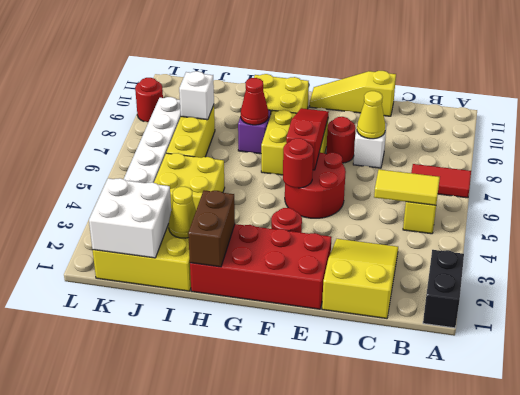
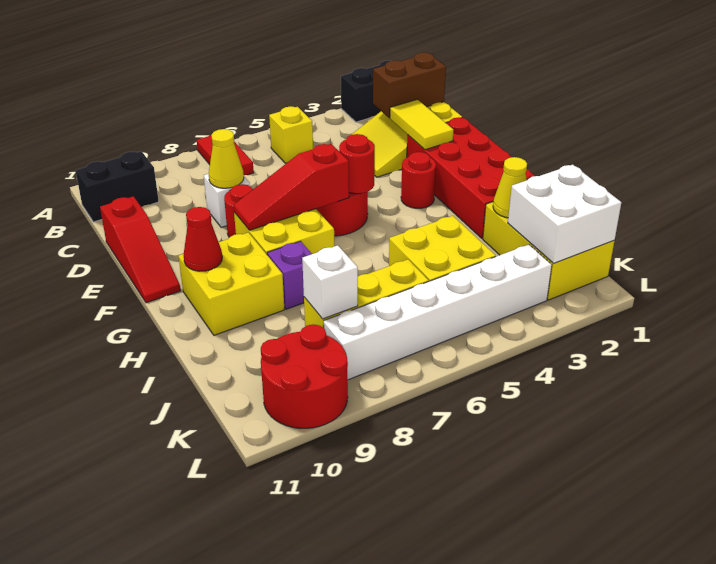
yellow 1x2 tile [374,169,440,205] -> yellow 1x2 tile moved to [390,99,454,150]
none -> black 1x2 brick [76,151,159,222]
yellow 1x3 slope [310,71,396,116] -> red 1x3 slope [100,196,181,303]
brown 1x2 brick [188,190,235,267] -> brown 1x2 brick moved to [373,52,446,118]
red 1x1 cone [241,78,268,125] -> red 1x1 cone moved to [184,207,222,271]
red 1x1 round brick [135,78,163,122] -> red 2x2 round brick [261,324,348,428]

